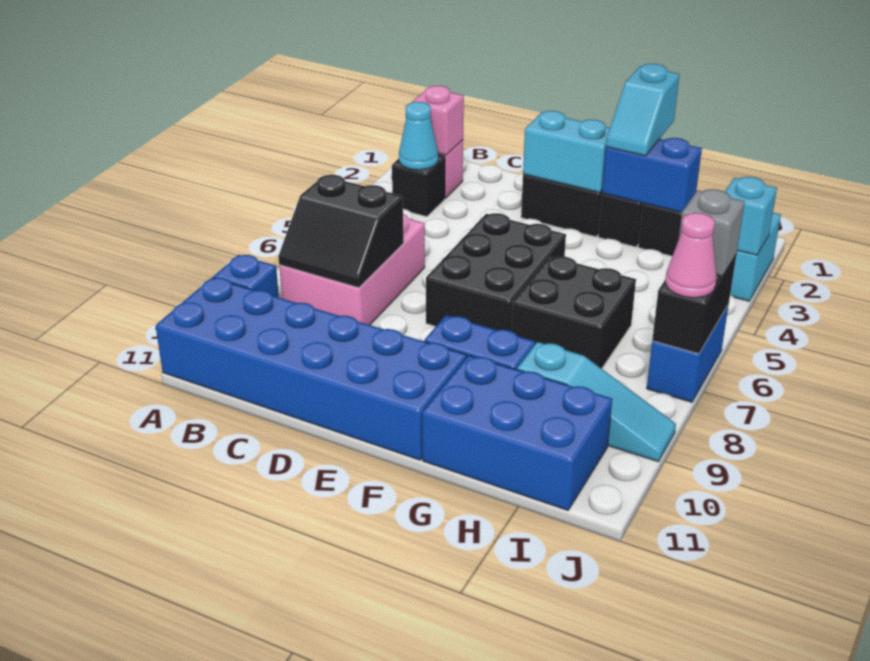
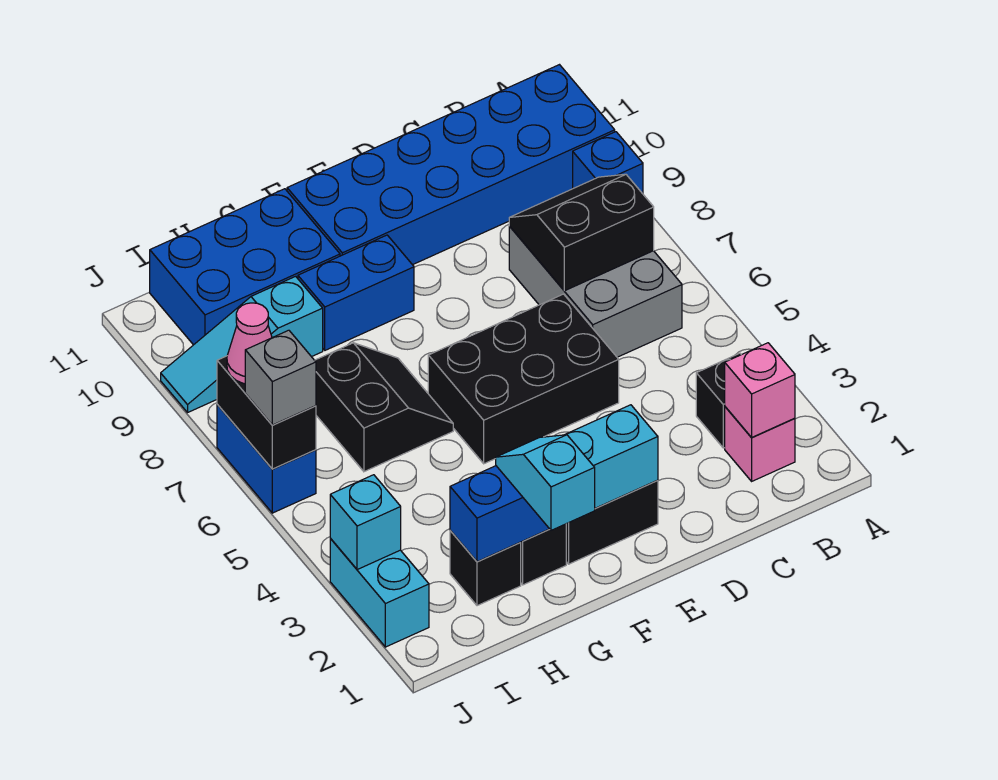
cyan 1x1 cone [399,102,438,170] -> none
pink 2x3 brick [279,214,425,325] -> grey 2x3 brick [509,226,682,357]
black 2x3 brick [426,213,566,331] -> black 2x3 brick turned to [428,294,619,464]
black 2x2 brick [512,256,636,369] -> black 2x2 slope [315,343,453,472]

